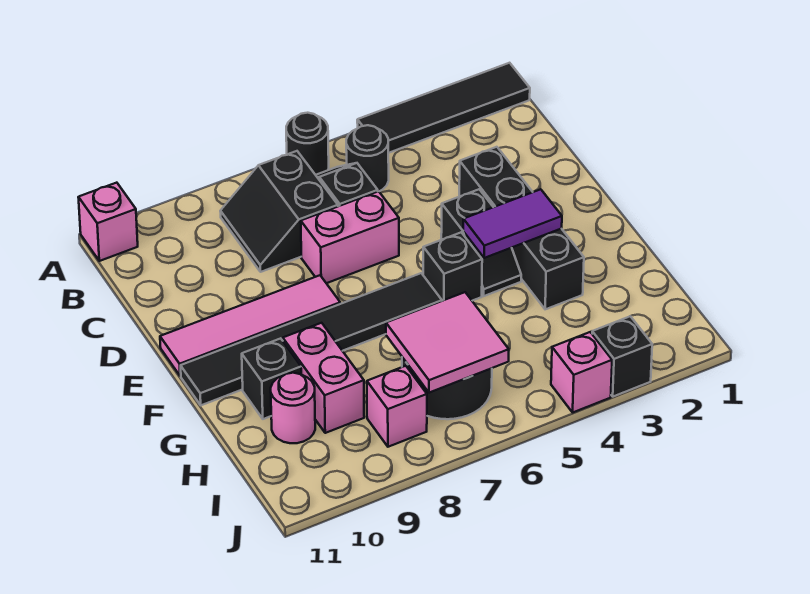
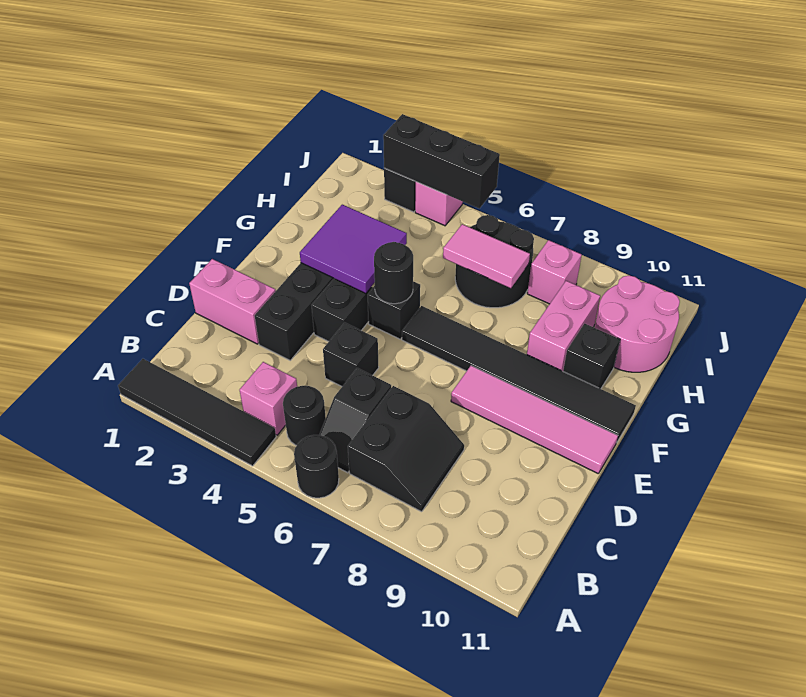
pink 1x1 brick [78,183,138,261] -> pink 1x1 brick moved to [240,362,297,435]
none -> black 1x1 brick [323,323,379,386]
pink 1x2 brick [301,191,399,283] -> pink 1x2 brick moved to [189,259,276,344]
purple 1x2 tile [463,189,562,258] -> purple 2x2 tile [300,205,407,293]
none -> black 1x1 round brick [374,242,413,304]
pink 2x2 tile [386,292,509,393] -> pink 1x2 tile [443,224,530,288]
pink 1x1 round brick [271,373,315,443] -> pink 2x2 round brick [594,276,680,372]
none -> black 1x3 brick [383,114,500,209]

